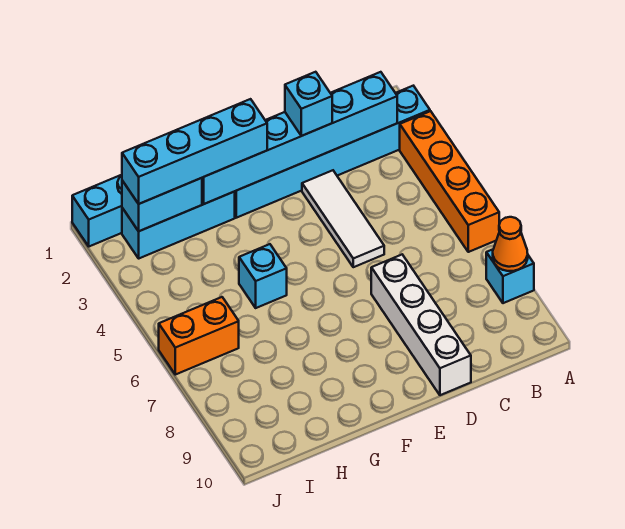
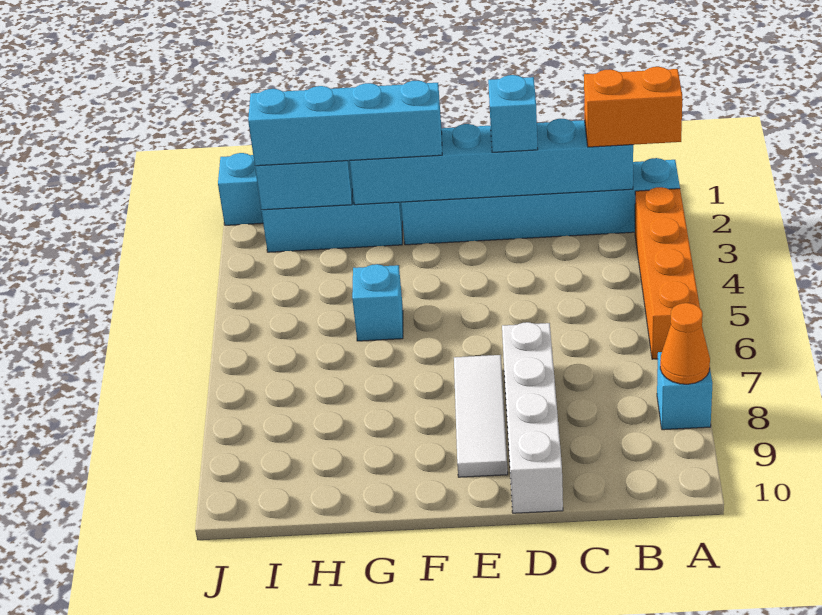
white 1x3 tile [302,170,384,267] -> white 1x3 tile moved to [454,355,508,477]
orange 1x2 brick [159,297,239,375] -> orange 1x2 brick moved to [584,67,682,147]

